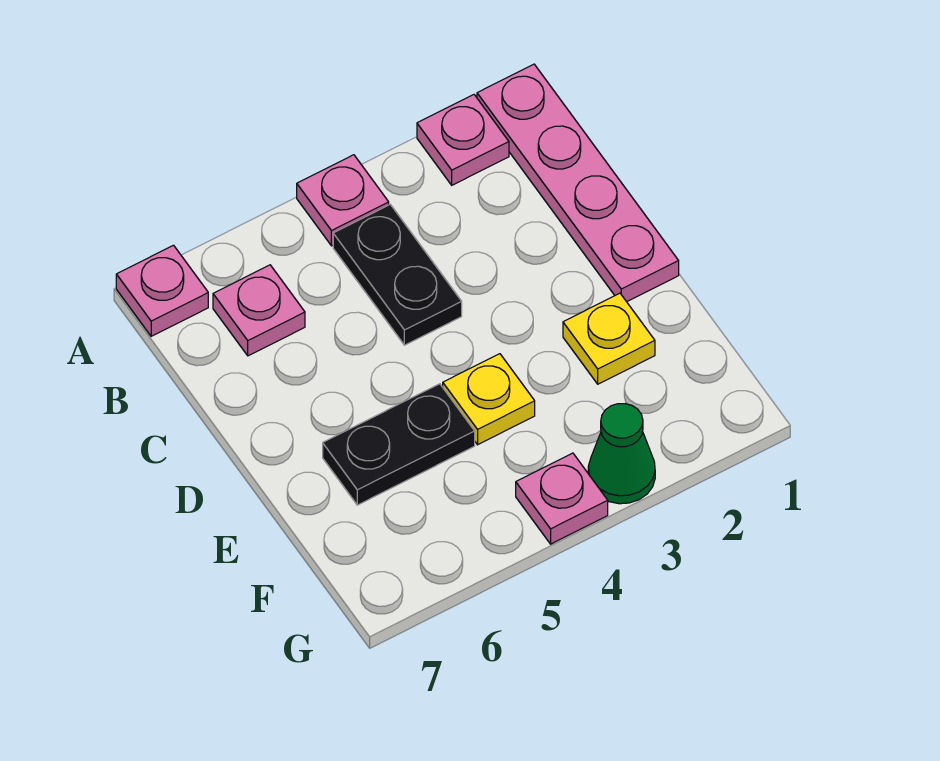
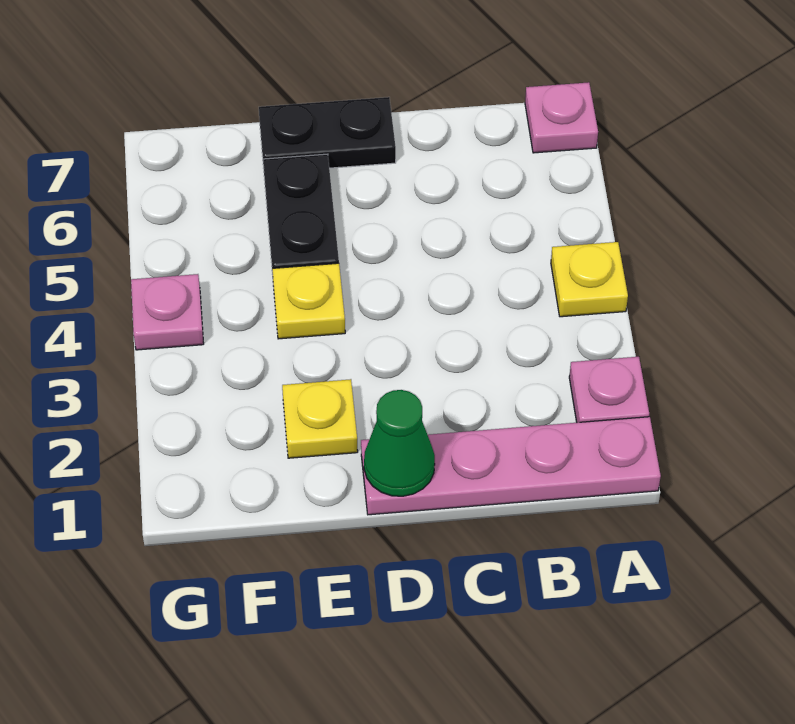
pink 1x1 plate [297,155,389,246] -> yellow 1x1 plate [551,242,628,317]
black 1x2 plate [333,205,462,345] -> black 1x2 plate moved to [259,97,396,168]
pink 1x1 plate [213,265,305,356] -> none
green 1x1 cone [588,404,655,504] -> green 1x1 cone moved to [364,390,435,496]

